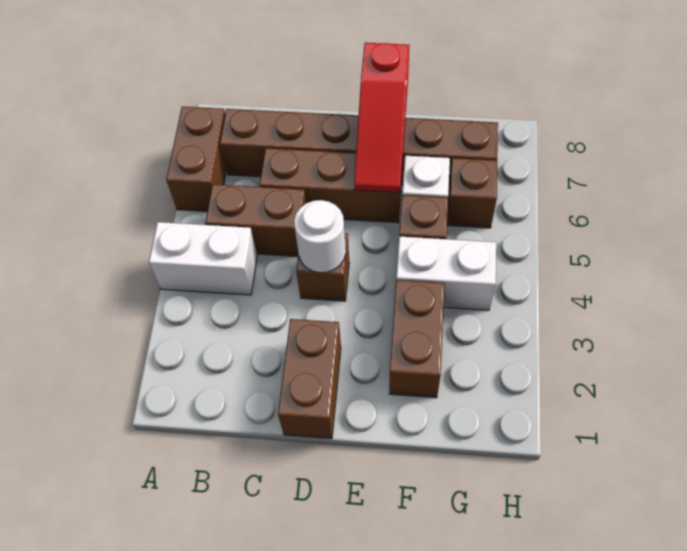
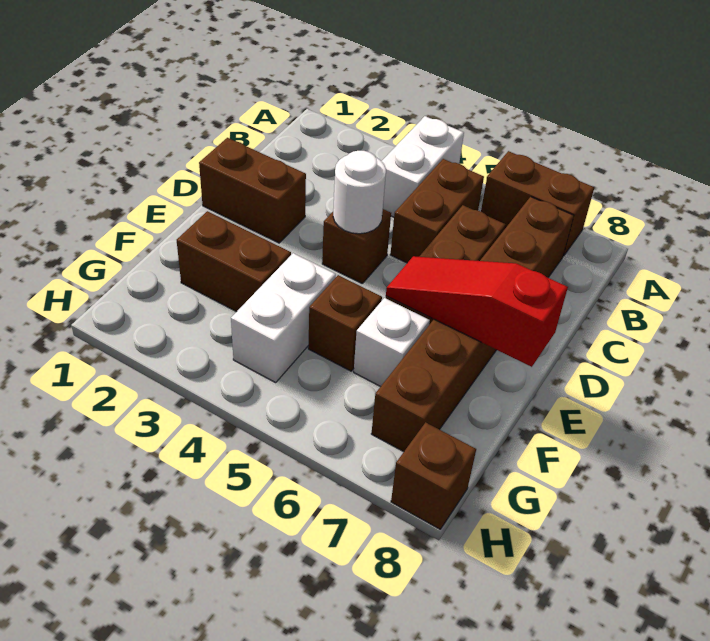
brown 1x1 brick [447,158,497,228] -> brown 1x1 brick moved to [391,422,476,529]

